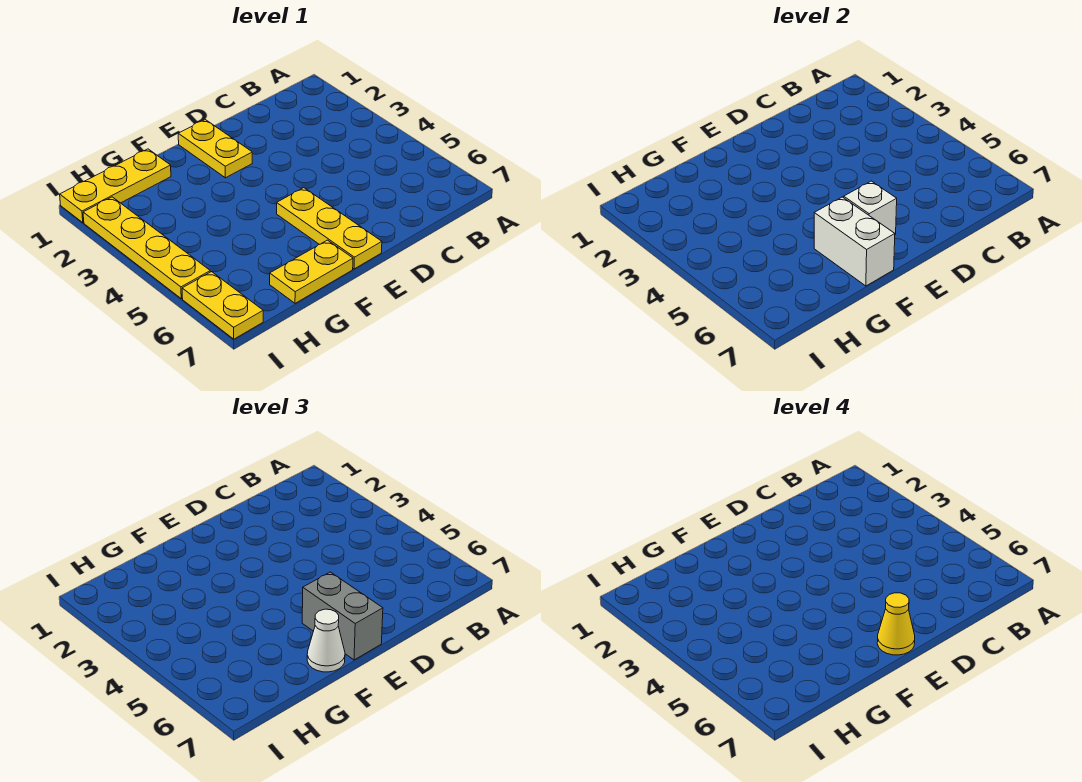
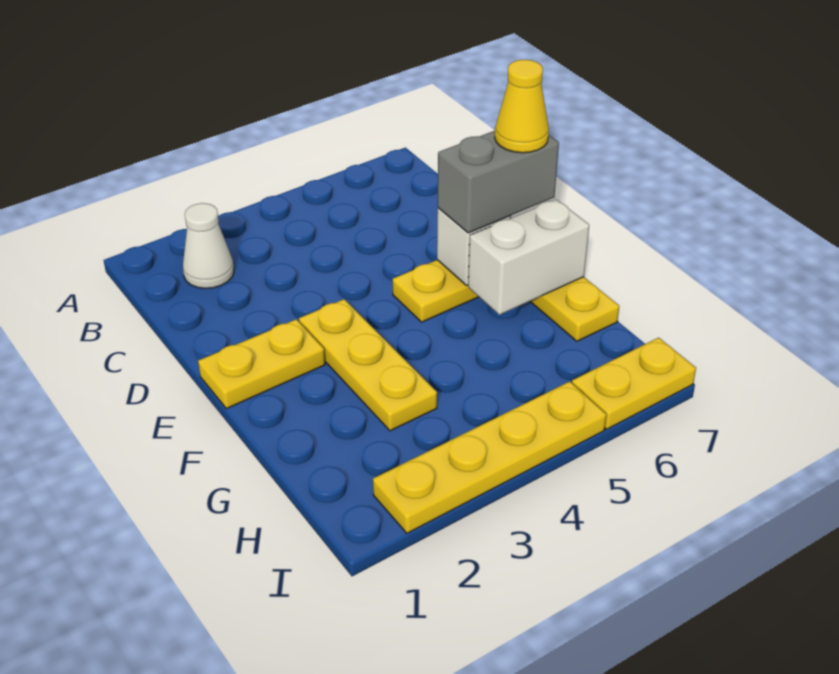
white 1x1 cone [307,609,345,672] -> white 1x1 cone moved to [183,203,234,288]
yellow 1x3 plate [60,149,171,223] -> yellow 1x3 plate moved to [299,299,437,431]

